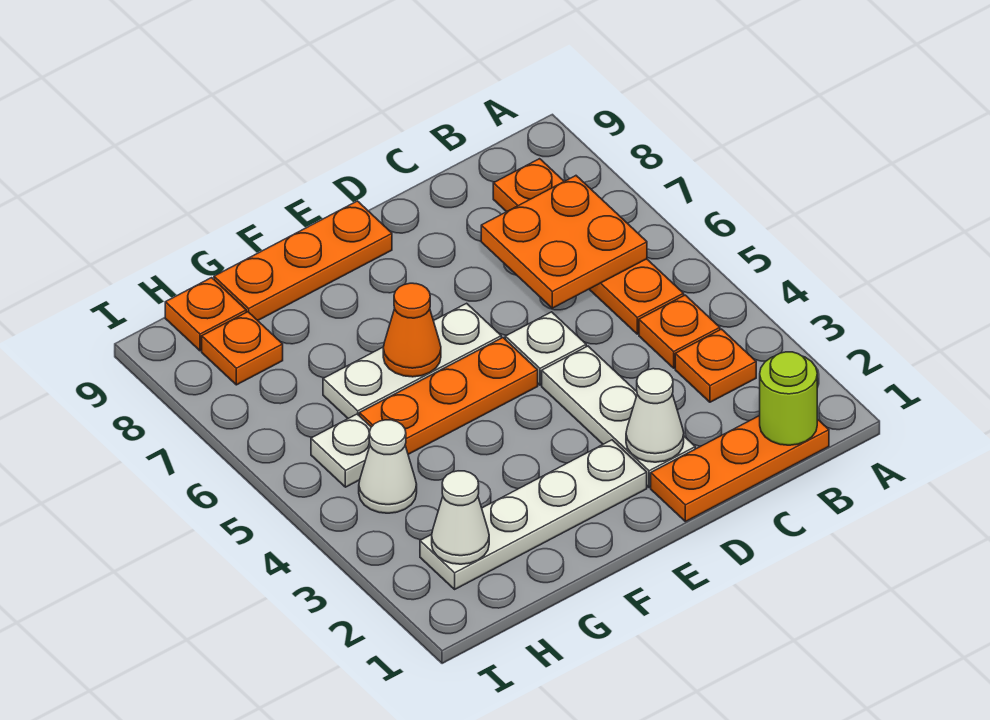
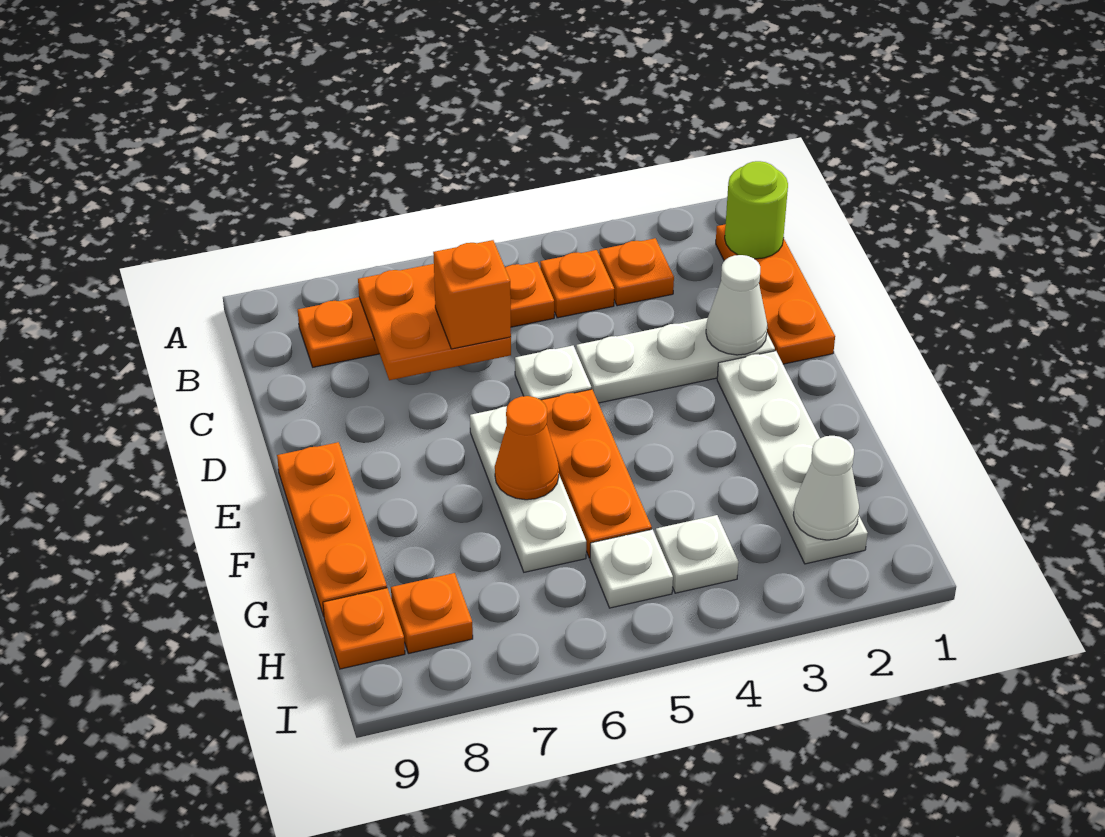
none -> orange 1x1 brick [433,240,511,349]
white 1x1 cone [359,420,417,513] -> white 1x1 plate [655,515,739,593]

